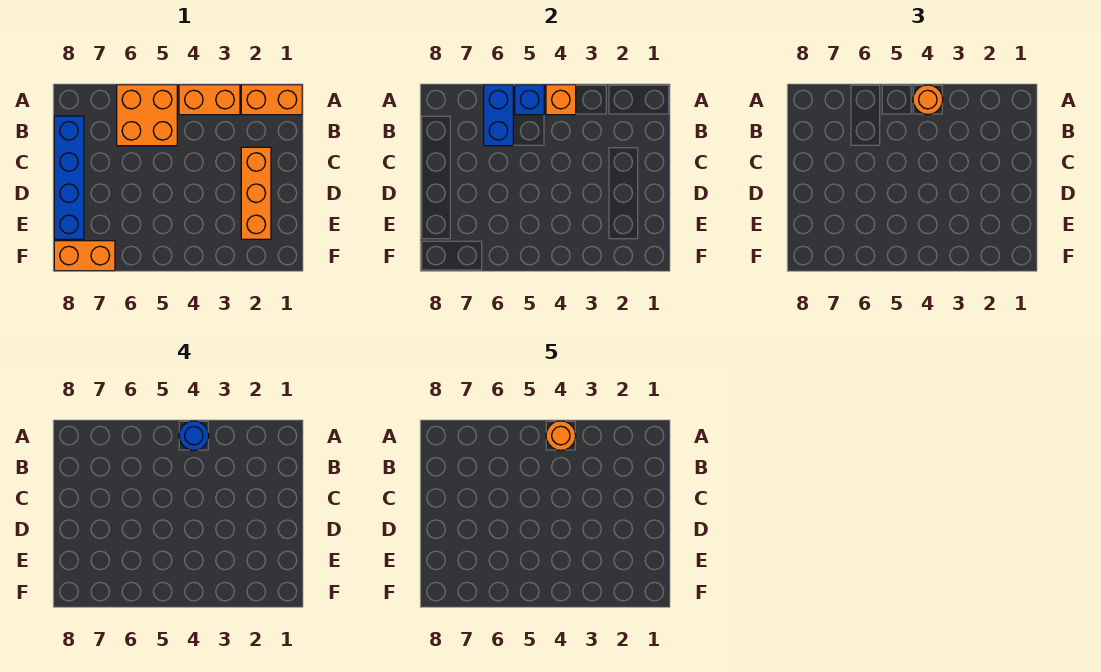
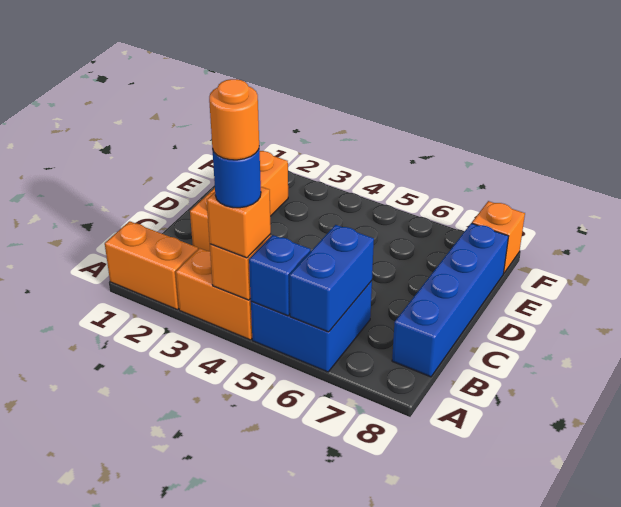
orange 1x1 round brick [913,85,943,114] -> orange 1x1 brick [207,187,271,258]
orange 2x2 brick [117,85,177,146] -> blue 2x2 brick [251,281,372,372]
orange 1x2 brick [54,241,115,271] -> orange 1x1 brick [472,201,525,273]

